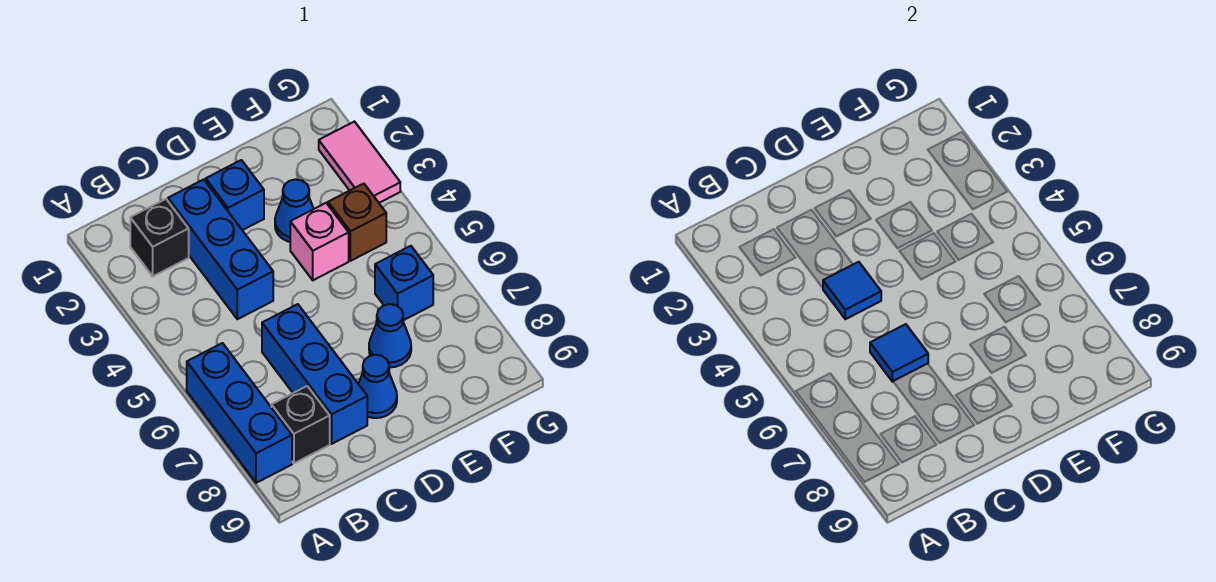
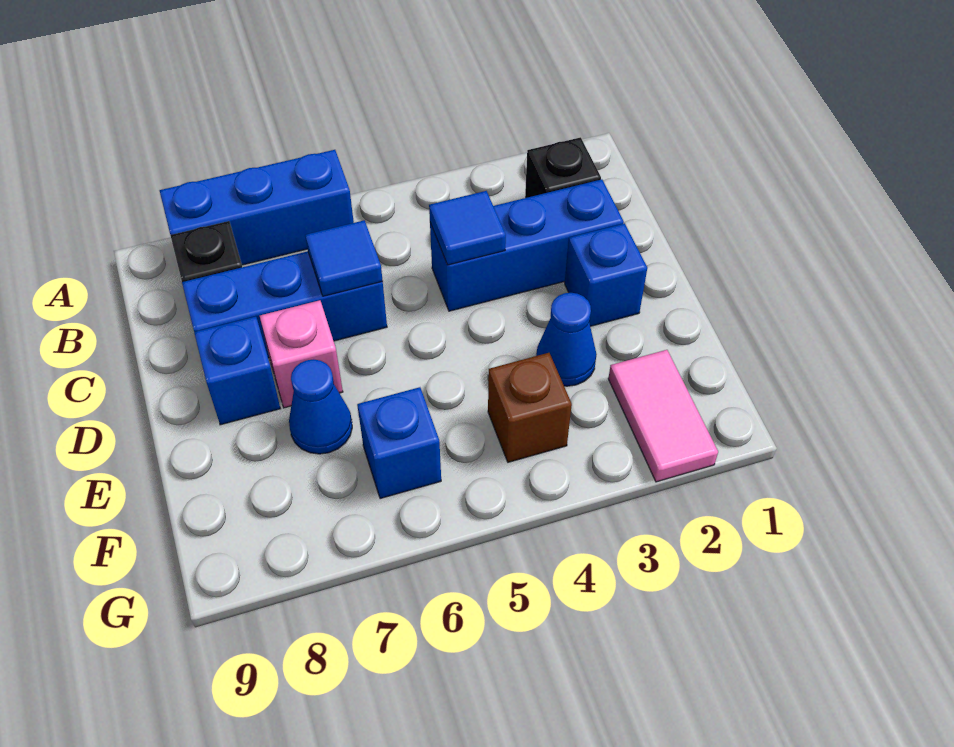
blue 1x1 cone [359,355,397,418] -> blue 1x1 brick [194,317,280,425]
pink 1x1 brick [290,203,349,280] -> pink 1x1 brick moved to [260,300,343,408]
pink 1x2 tile [319,122,400,203] -> pink 1x2 tile turned to [608,350,718,482]

